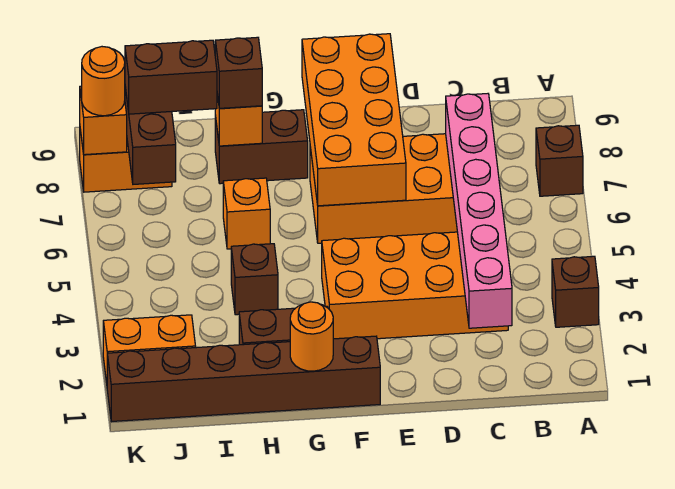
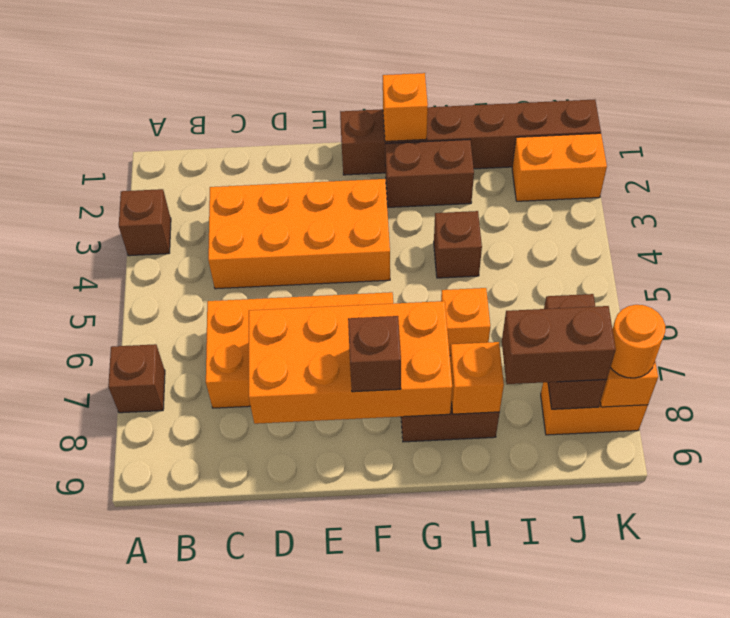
pink 1x6 brick [446,94,512,328] -> none
orange 2x4 brick [302,34,406,206] -> orange 2x4 brick turned to [249,301,452,424]
orange 1x1 round brick [290,302,333,371] -> orange 1x1 brick [383,73,428,141]
brown 1x1 brick [215,37,262,108] -> brown 1x1 brick moved to [348,316,401,392]

